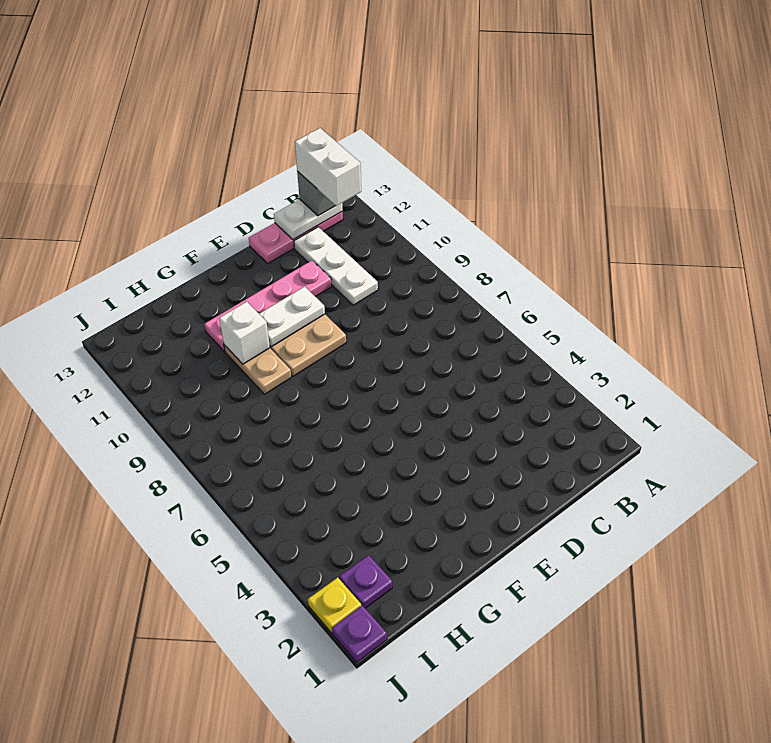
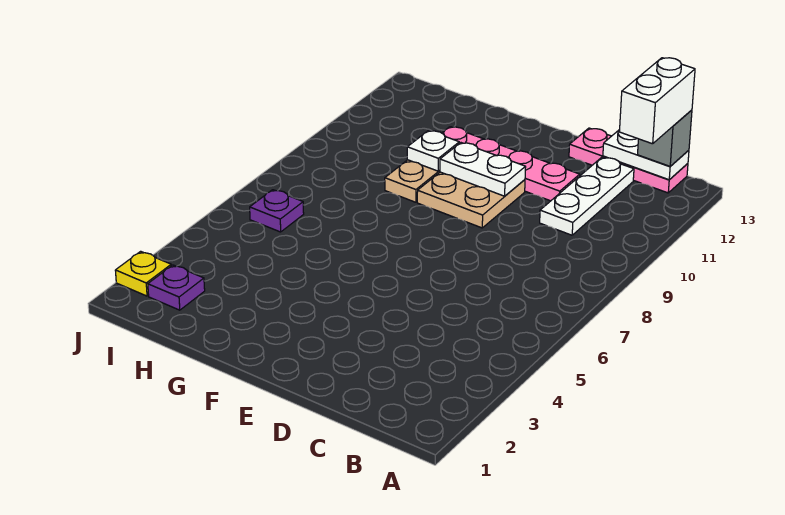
white 1x1 brick [219,302,270,364] -> white 1x1 plate [407,131,459,171]
purple 1x1 plate [332,606,387,662] -> purple 1x1 plate moved to [250,190,304,232]

